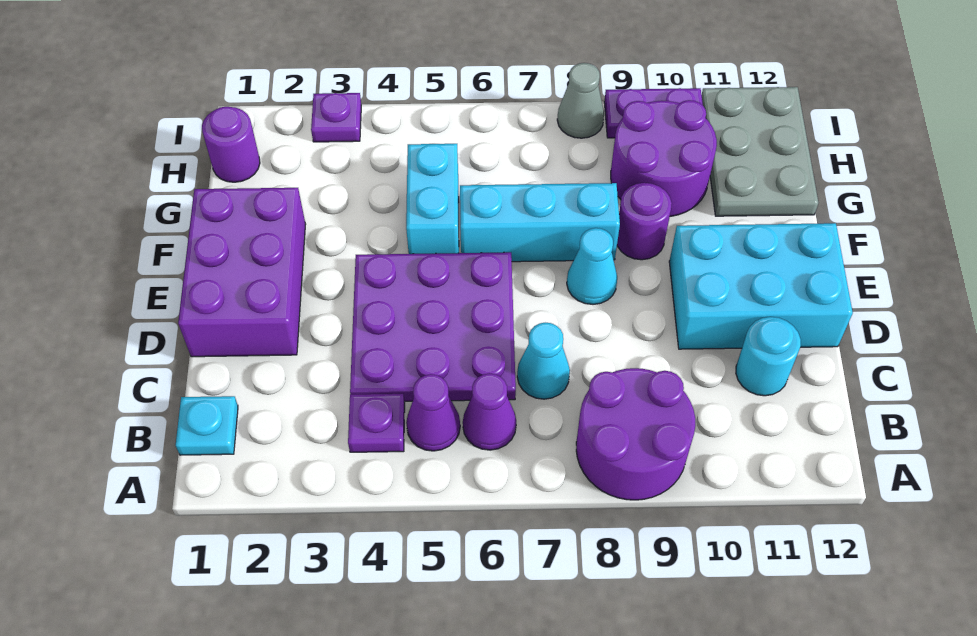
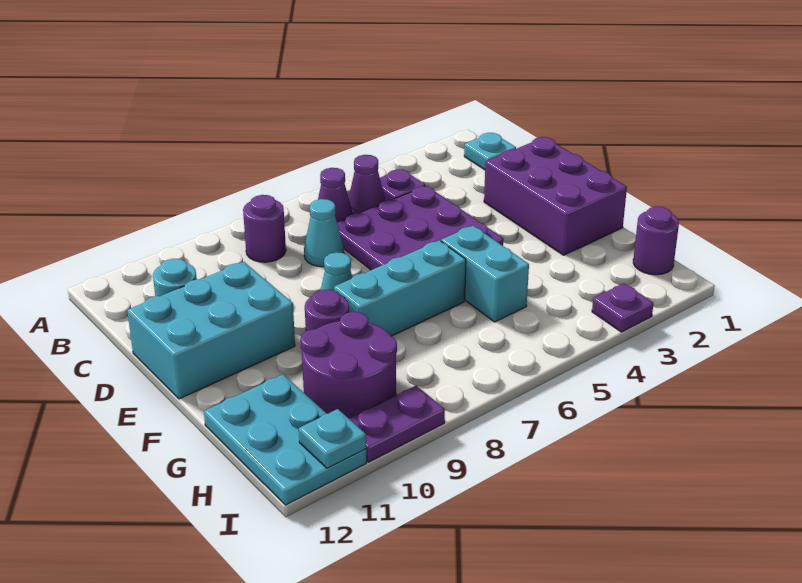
purple 2x2 round brick [576,368,695,500] -> purple 1x1 round brick [243,195,286,262]
grey 2x3 plate [702,87,818,216] -> cyan 2x3 plate [204,374,366,505]
grey 1x1 cone [557,63,604,138] -> none
none -> cyan 1x1 plate [299,409,366,468]

